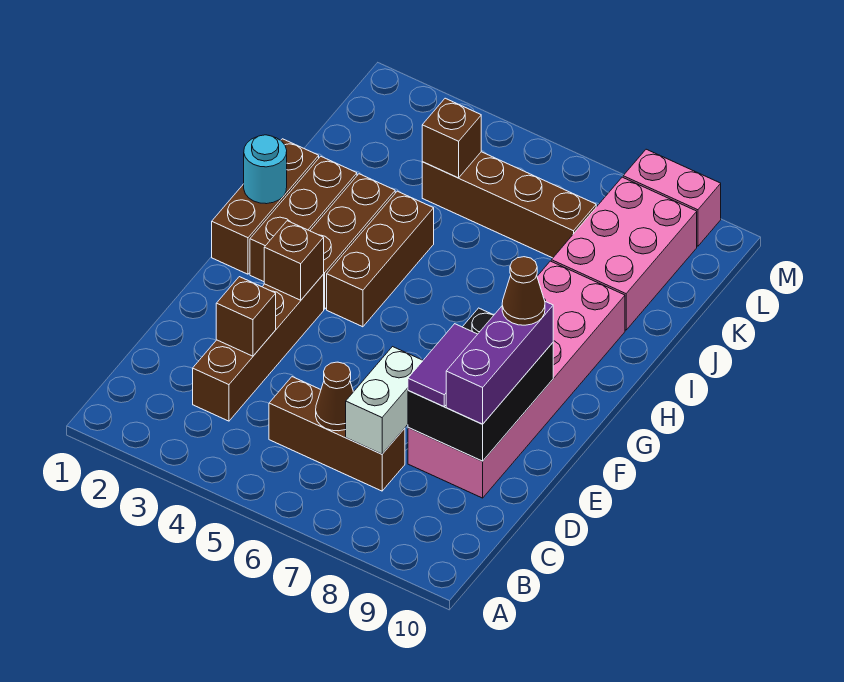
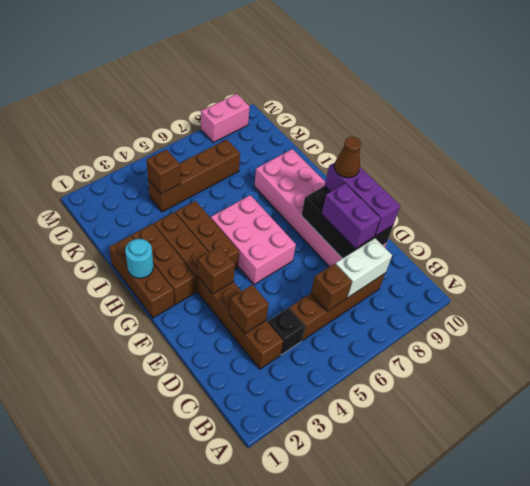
none -> black 1x1 brick [268,308,305,355]
brown 1x3 brick [269,377,405,491] -> brown 1x4 brick [290,273,385,341]
brown 1x1 cone [316,362,353,431] -> brown 1x1 brick [311,264,352,311]
white 1x2 brick [346,347,423,454] -> white 1x2 brick turned to [336,238,392,298]
purple 1x2 tile [408,324,477,407] -> purple 1x2 brick [322,183,380,249]
pink 2x3 brick [551,177,697,330] -> pink 2x3 brick moved to [211,195,296,285]

